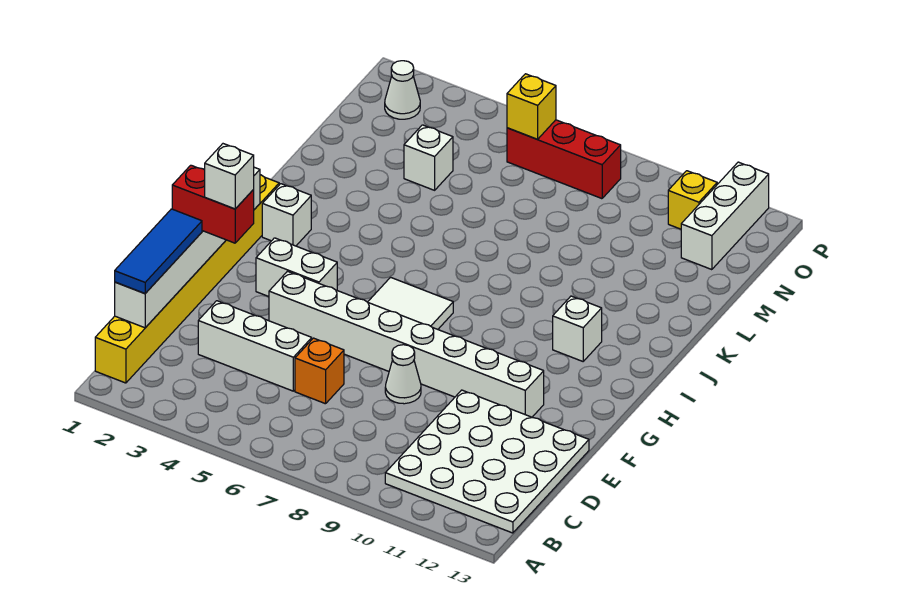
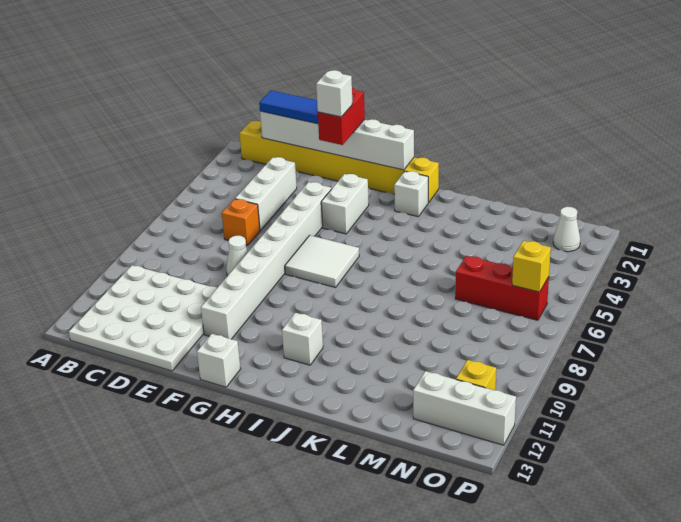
white 1x1 brick [404,125,453,190] -> white 1x1 brick moved to [197,334,241,387]
red 1x3 brick [507,120,621,199] -> red 1x3 brick turned to [455,256,549,320]

